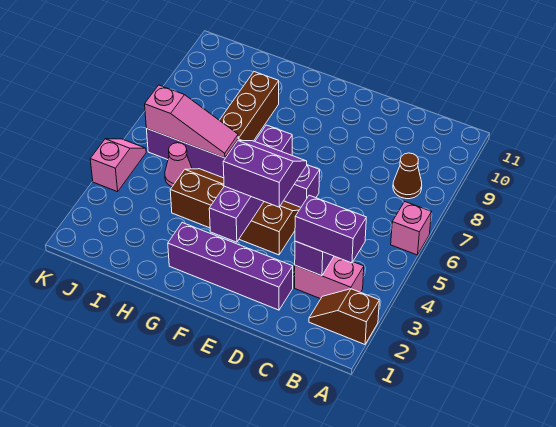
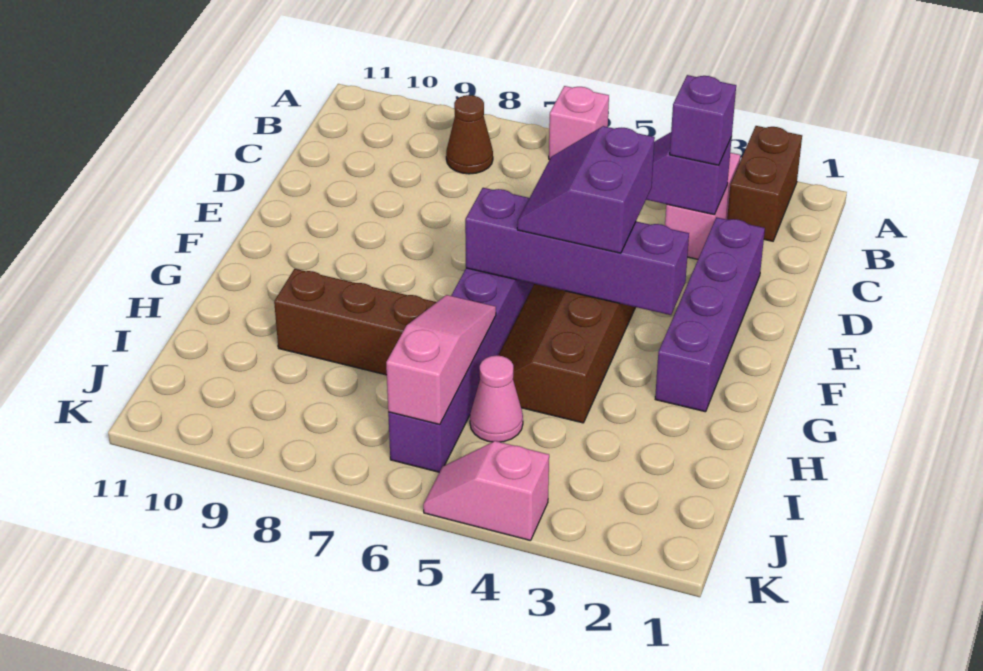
brown 1x2 slope [309,289,379,344] -> brown 1x2 brick [727,126,802,241]
purple 1x2 brick [295,195,366,263] -> purple 1x1 brick [670,75,736,165]

